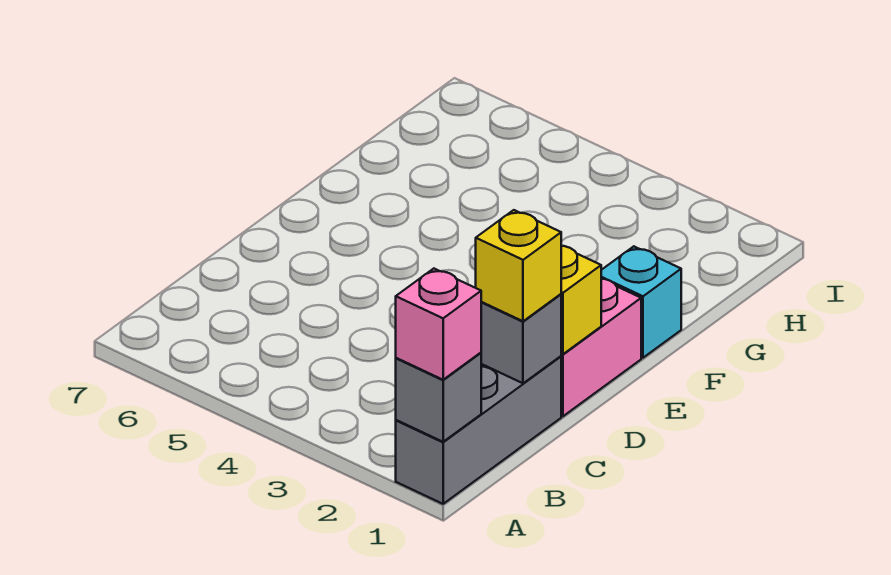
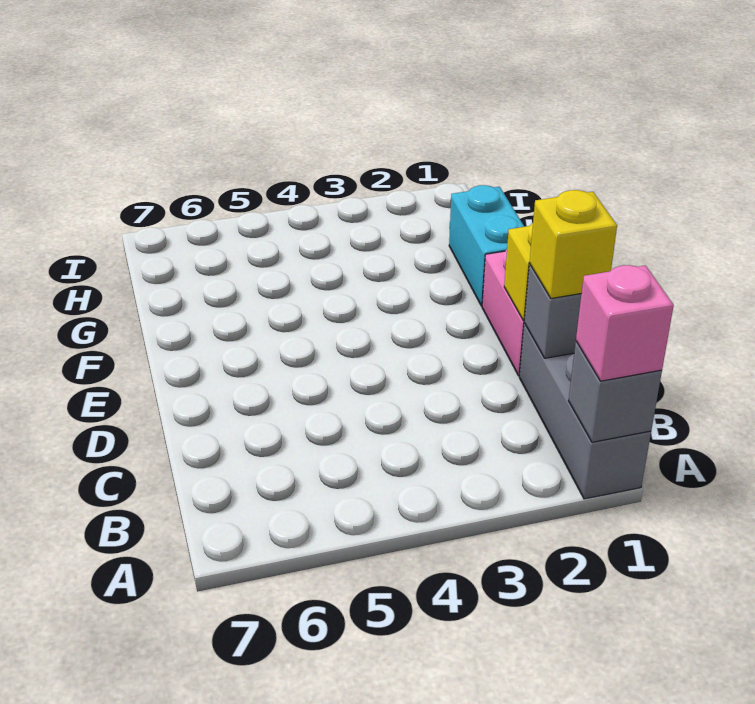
cyan 1x1 brick [601,246,681,358] -> cyan 1x2 brick [449,185,524,306]

